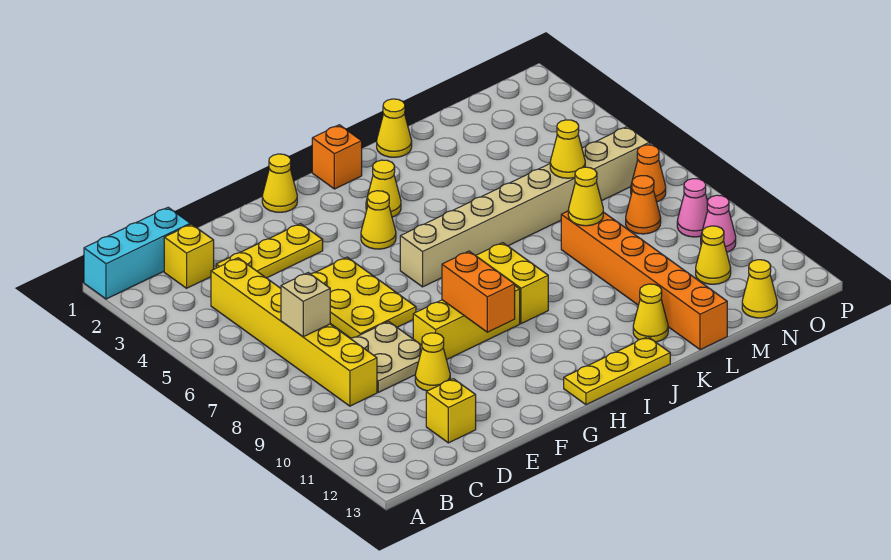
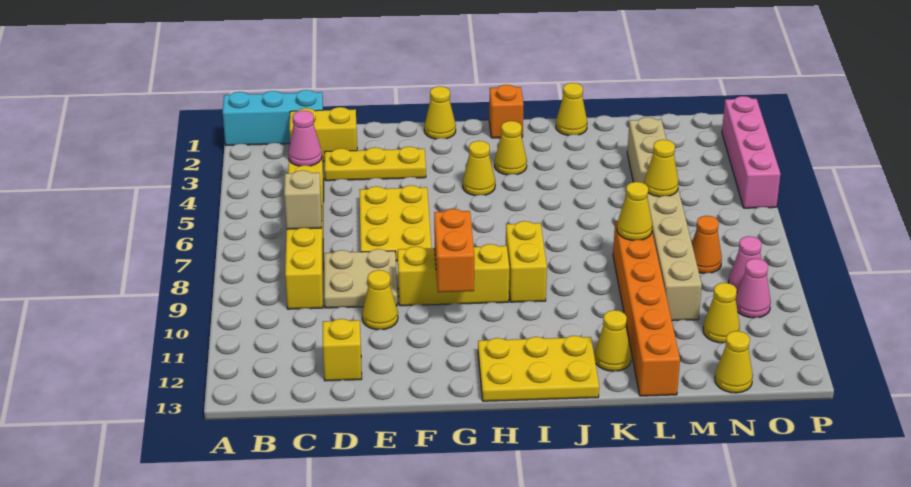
yellow 1x1 brick [164,224,214,288] -> yellow 1x2 brick [290,107,357,161]
none -> pink 1x1 cone [288,111,322,166]
tan 1x8 brick [400,126,650,287] -> tan 1x8 brick turned to [627,117,702,321]
yellow 1x3 plate [564,337,670,405] -> yellow 2x3 plate [478,336,599,401]
orange 1x1 cone [631,145,666,202] -> none
none -> pink 1x4 brick [722,96,780,208]

